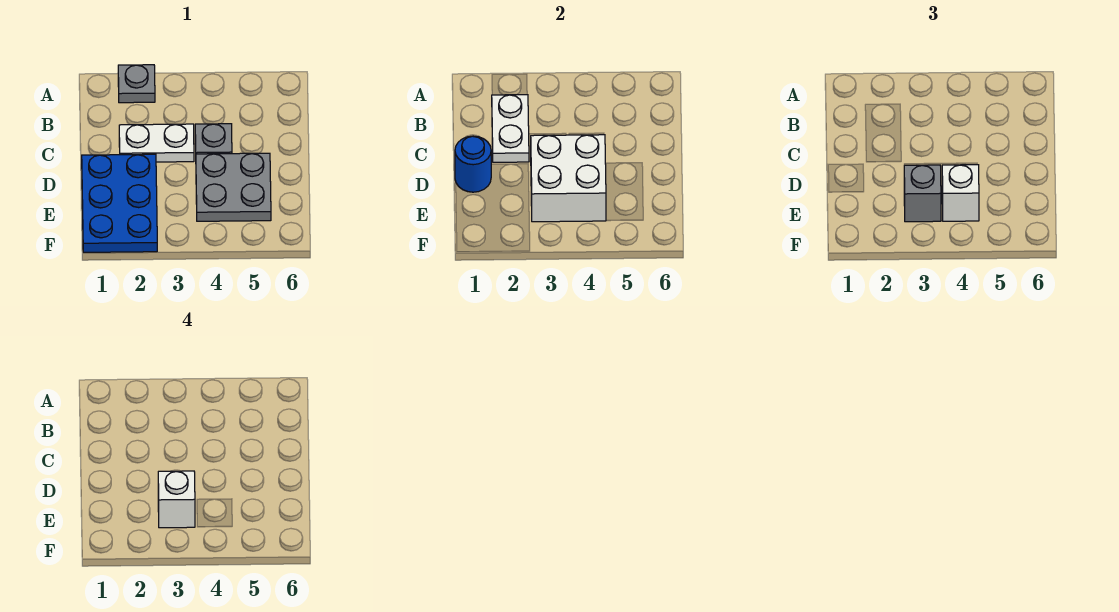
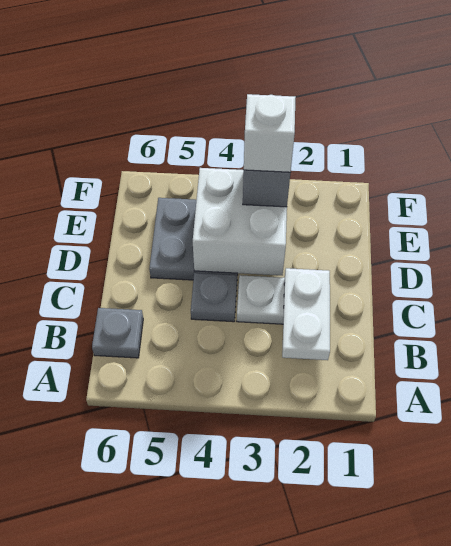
grey 1x1 plate [118,65,155,103] -> grey 1x1 plate moved to [92,308,143,358]
blue 2x3 plate [82,154,157,252] -> none
blue 1x1 round brick [455,136,491,192] -> none
white 1x1 brick [942,165,979,221] -> none

